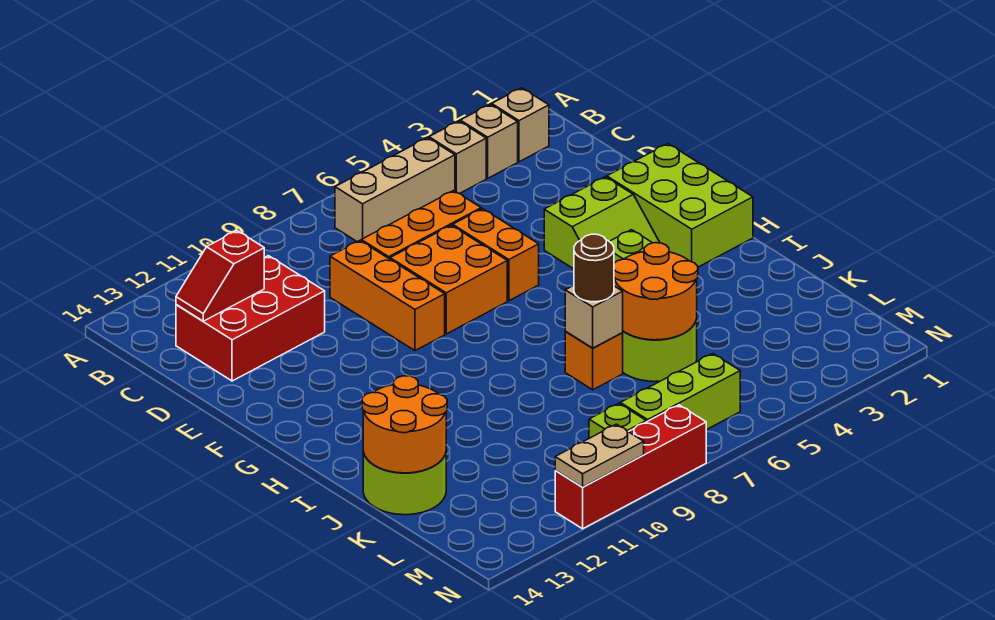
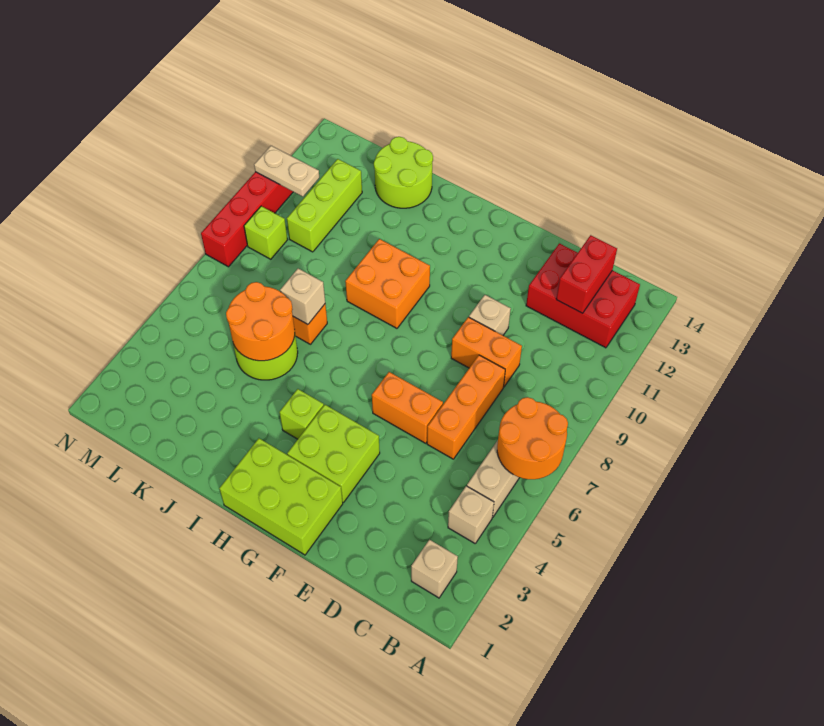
tan 1x1 brick [460,104,518,178] -> tan 1x1 brick moved to [469,295,511,335]
red 2x3 brick [176,256,325,381] -> red 2x3 brick turned to [526,243,640,348]
red 1x2 slope [176,231,264,321] -> red 1x2 brick [556,235,617,313]
orange 1x3 brick [330,241,445,351] -> orange 1x2 brick [451,317,522,387]
orange 2x2 brick [390,225,507,334] -> orange 2x2 brick moved to [345,239,430,328]
lime 2x2 slope [544,177,660,269] -> lime 2x2 brick [287,405,380,502]
brown 1x1 round brick [574,234,614,302] -> none
orange 2x2 round brick [362,376,447,473] -> orange 2x2 round brick moved to [497,397,568,479]
lime 1x3 brick [620,354,740,430] -> lime 1x3 brick moved to [287,159,362,252]
tan 1x2 plate [555,424,644,487] -> tan 1x2 plate turned to [254,146,319,197]

